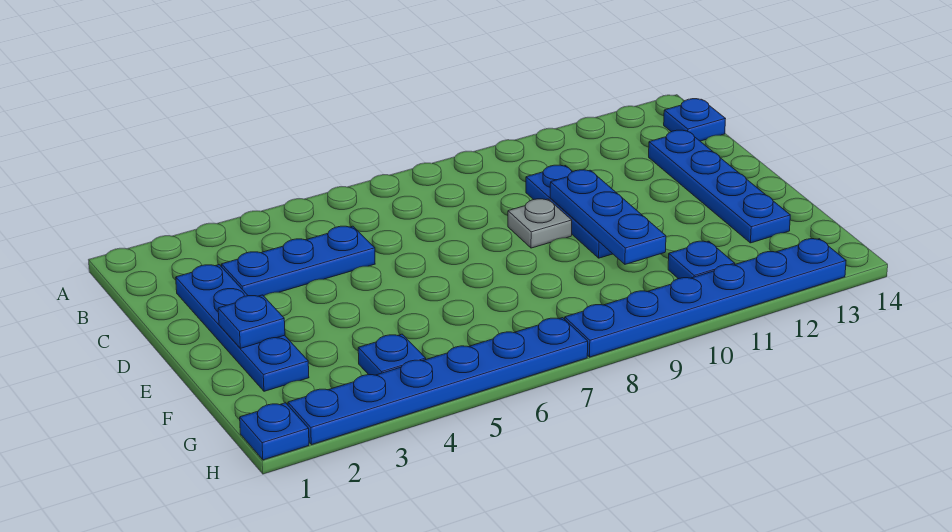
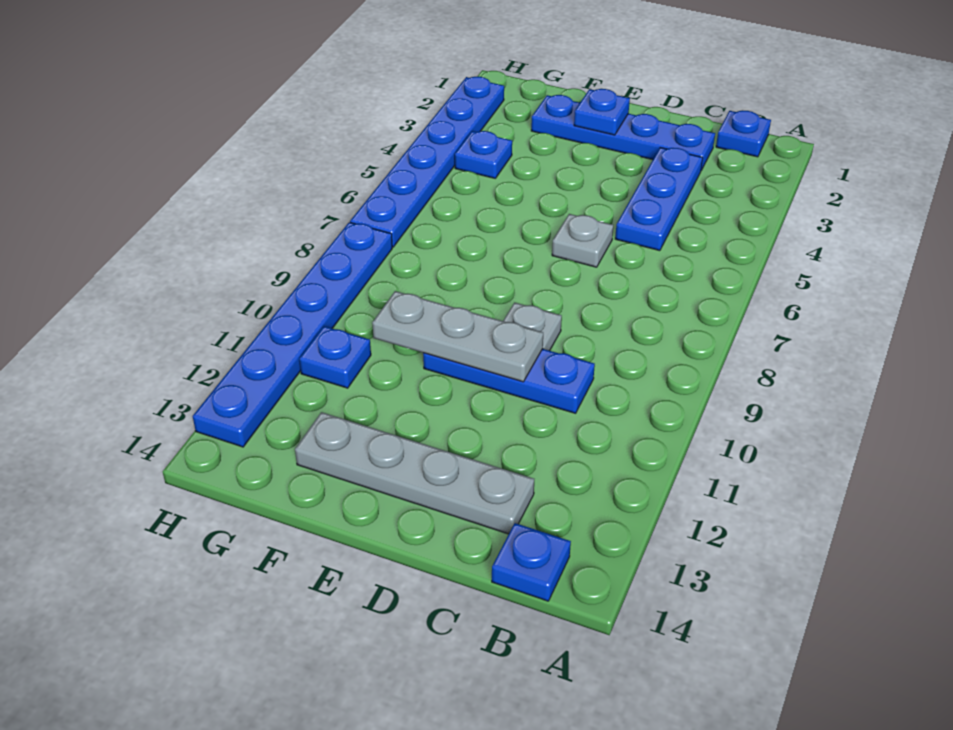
blue 1x4 plate [649,130,790,243] -> grey 1x4 plate [295,412,534,534]
none -> grey 1x1 plate [552,214,613,267]
blue 1x3 plate [550,170,666,264] -> grey 1x3 plate [372,291,543,382]
blue 1x1 plate [240,403,309,460] -> blue 1x1 plate moved to [716,110,771,157]

